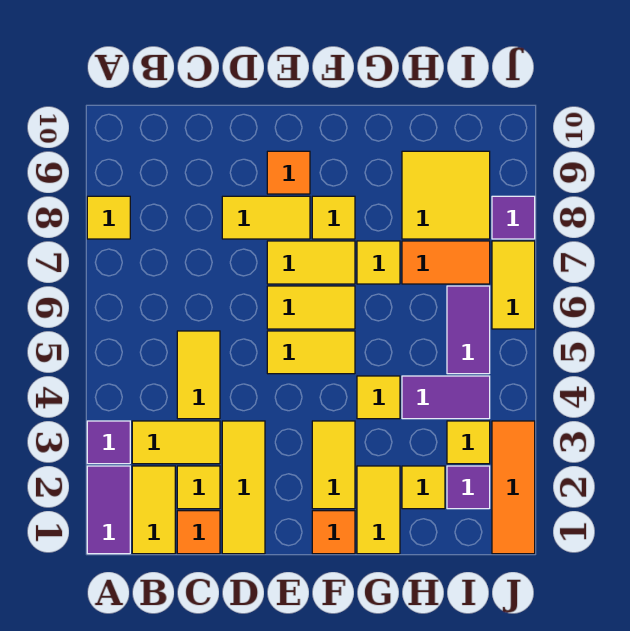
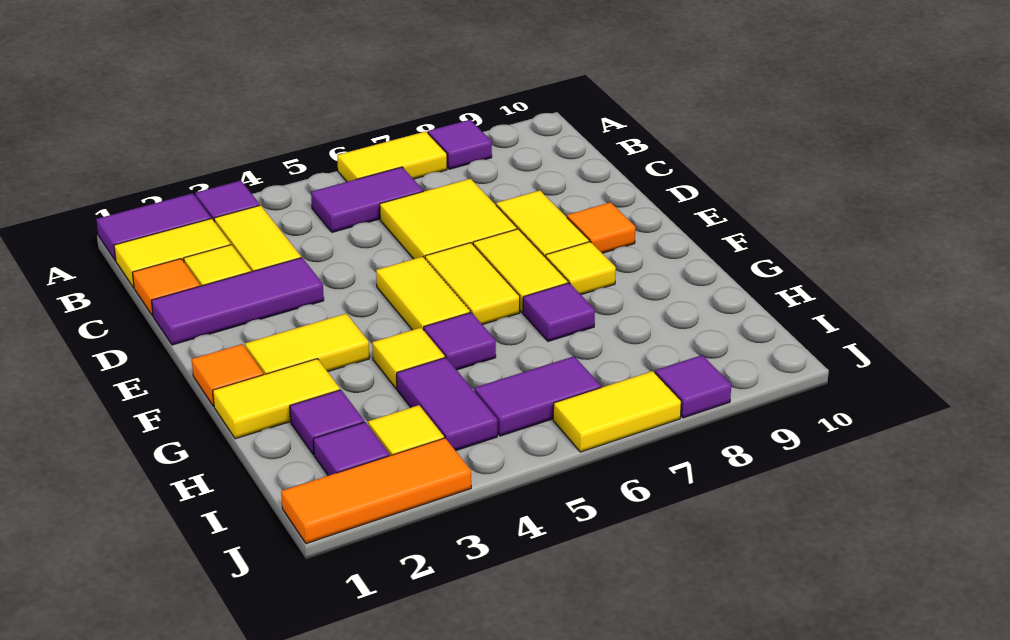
yellow 1x1 tile [87,196,130,239] -> purple 1x1 tile [428,120,492,169]
none -> purple 1x2 tile [311,167,423,232]
yellow 1x2 tile [177,331,220,419] -> yellow 1x2 tile moved to [337,131,447,182]
yellow 1x3 tile [222,421,265,554] -> purple 1x3 tile [152,258,324,345]
none -> purple 1x1 tile [424,312,496,370]
yellow 1x1 tile [357,241,400,284] -> purple 1x1 tile [523,283,595,341]
yellow 1x1 tile [402,466,445,509] -> purple 1x1 tile [290,390,364,455]
orange 1x2 tile [402,241,490,284] -> none
yellow 2x2 tile [402,151,490,239] -> yellow 2x2 tile moved to [380,179,517,259]

